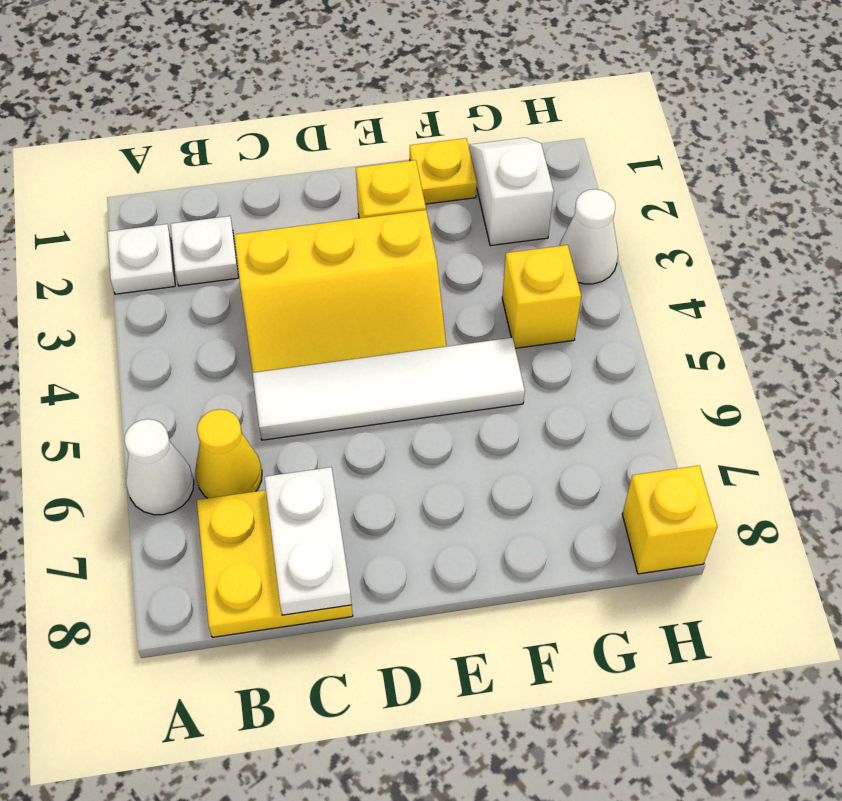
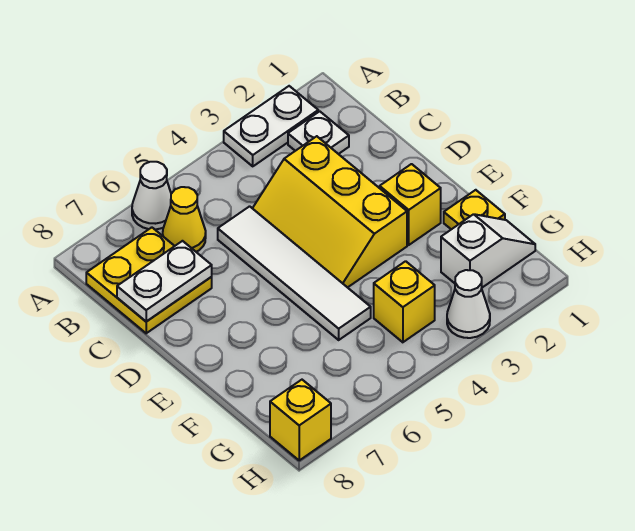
white 1x1 plate [107,224,175,294] -> white 1x2 plate [224,86,318,166]

